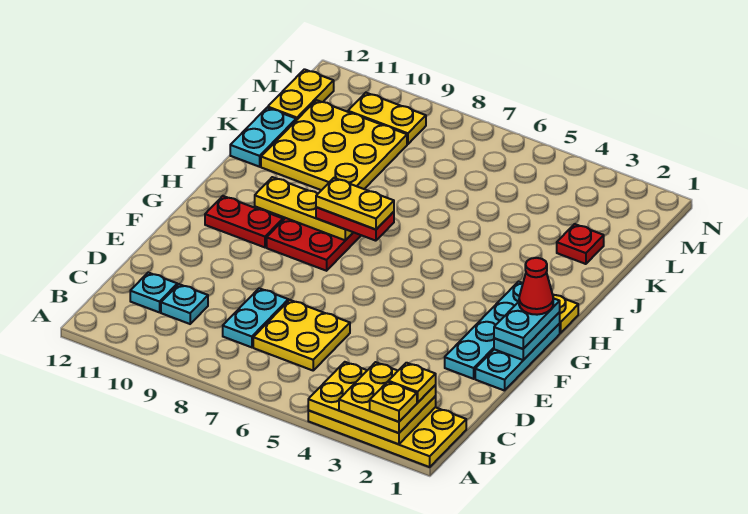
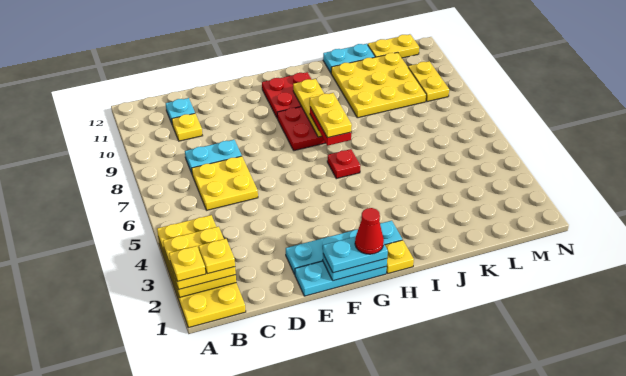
cyan 1x1 plate [161,284,208,324] -> yellow 1x1 plate [172,113,203,141]
red 1x2 plate [205,196,283,247] -> red 2x2 plate [262,72,312,118]
red 1x1 plate [557,224,604,264] -> red 1x1 plate moved to [327,149,360,179]

